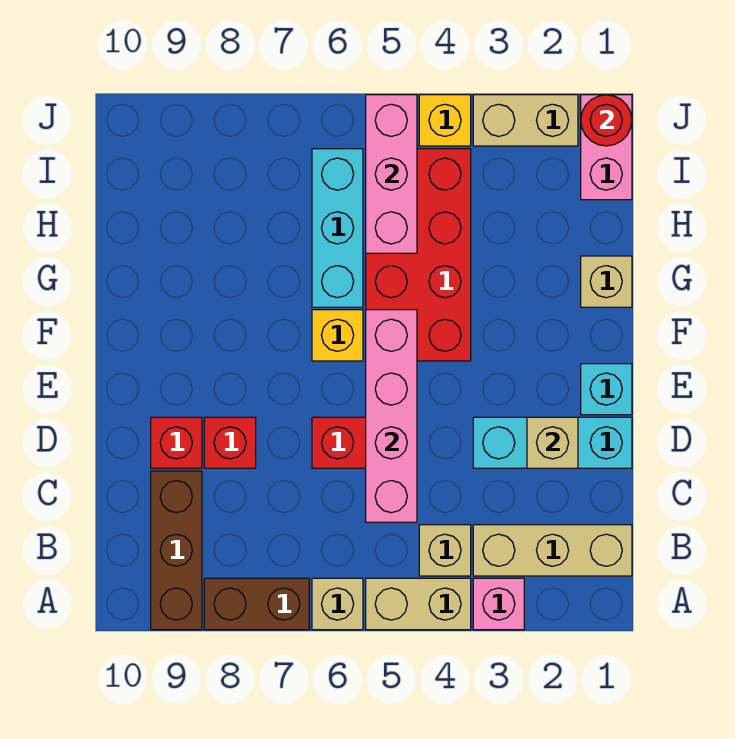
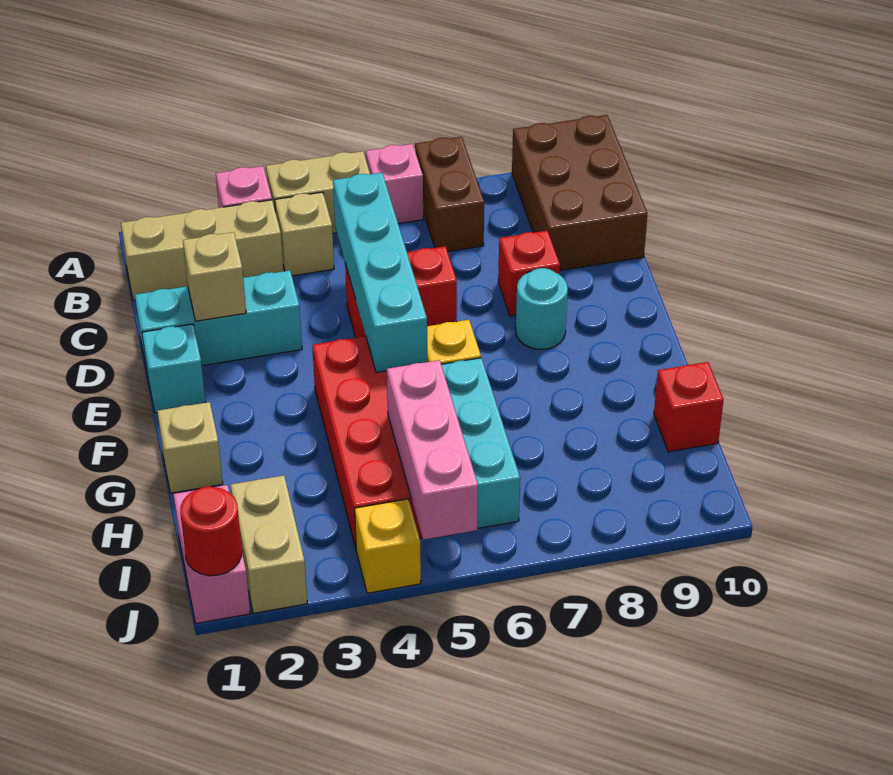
tan 1x1 brick [312,578,363,630] -> pink 1x1 brick [366,144,423,223]
brown 1x2 brick [204,578,309,630] -> brown 1x2 brick turned to [415,137,484,252]
brown 1x3 brick [151,471,202,630] -> brown 2x3 brick [512,115,648,271]
pink 1x4 brick [366,310,417,522] -> cyan 1x4 brick [333,173,427,372]
red 1x1 brick [151,417,202,468] -> red 1x1 brick moved to [654,362,723,452]
none -> cyan 1x1 round brick [516,268,568,349]
tan 1x2 brick [473,95,578,146] -> tan 1x2 brick turned to [231,475,308,613]

